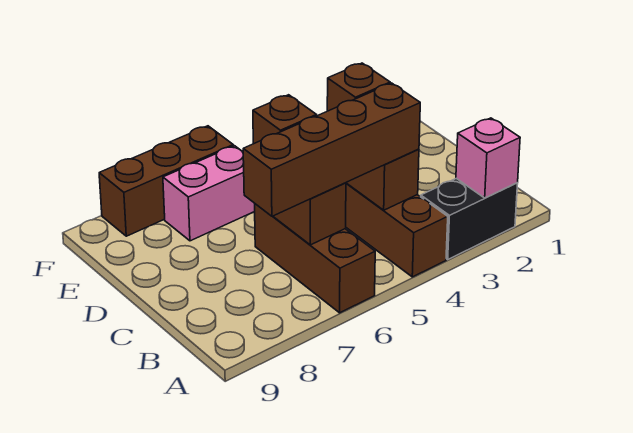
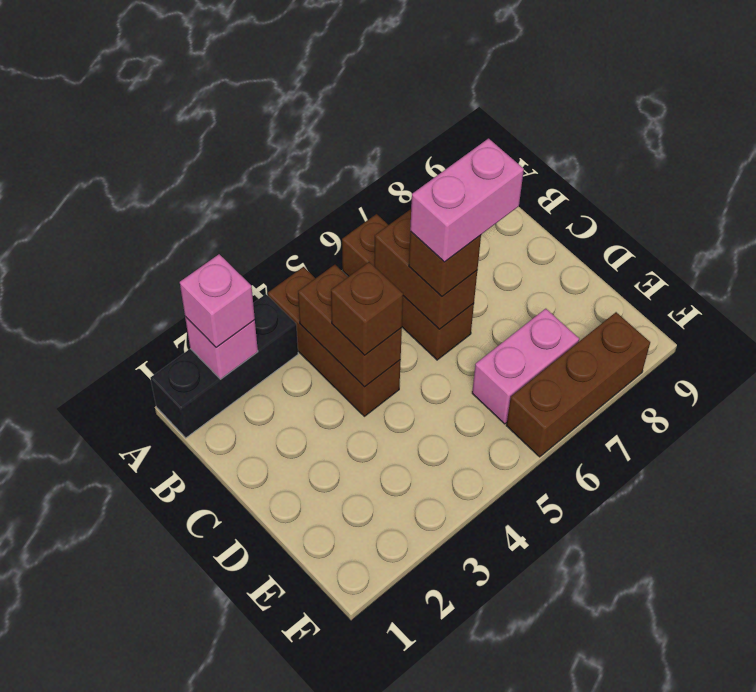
black 1x2 brick [421,178,518,259] -> black 1x3 brick [150,294,298,438]
none -> pink 1x1 brick [180,254,255,347]
brown 1x4 brick [243,83,420,216] -> none
none -> pink 1x2 brick [410,139,524,262]

